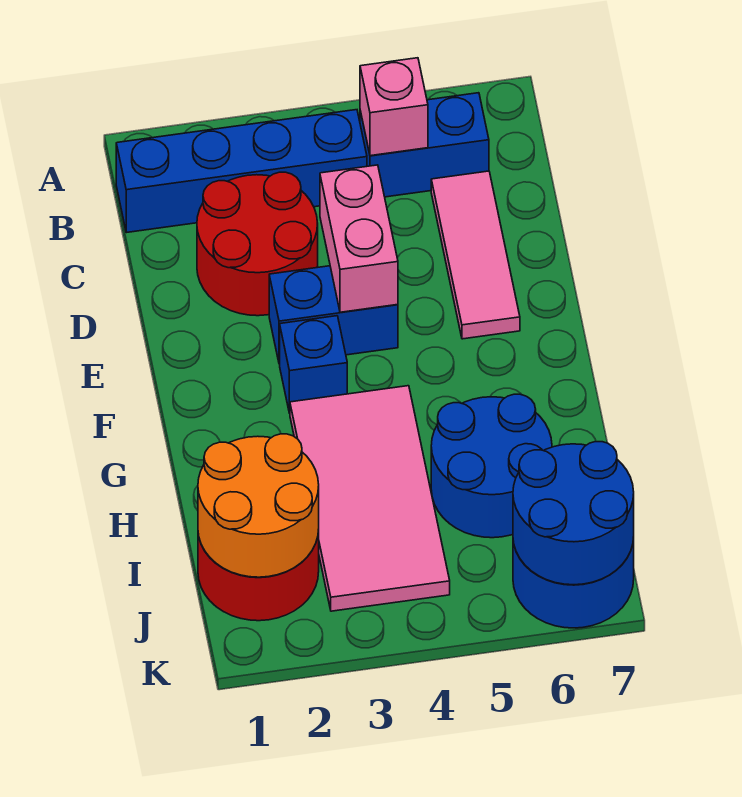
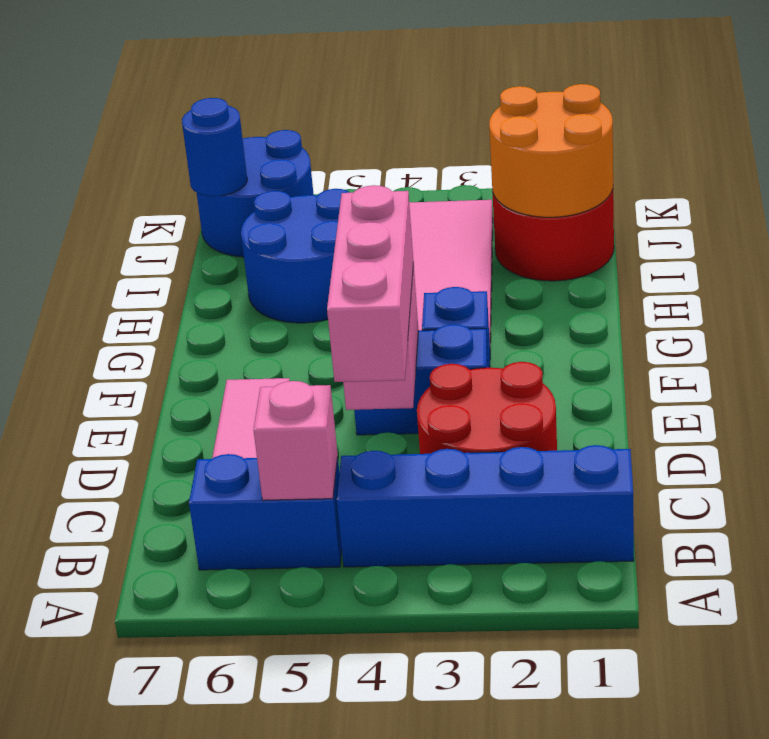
none -> pink 1x3 brick [327,185,413,382]
blue 2x2 round brick [513,442,634,585] -> blue 1x1 round brick [182,98,247,196]

